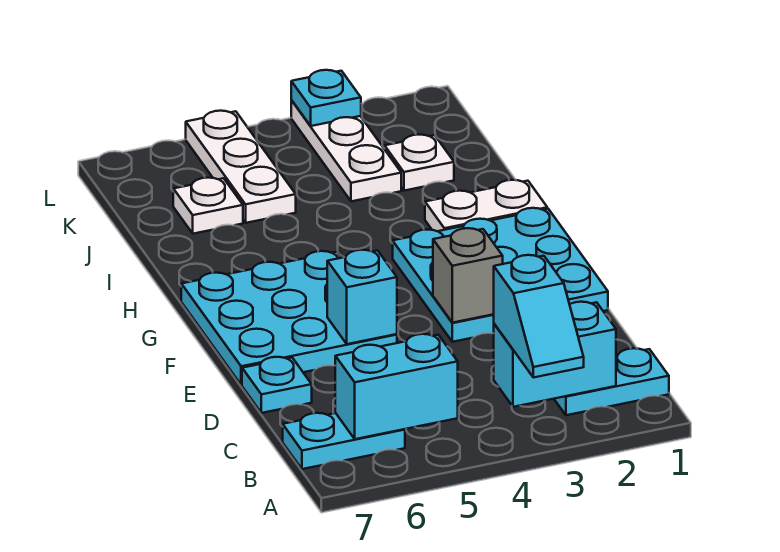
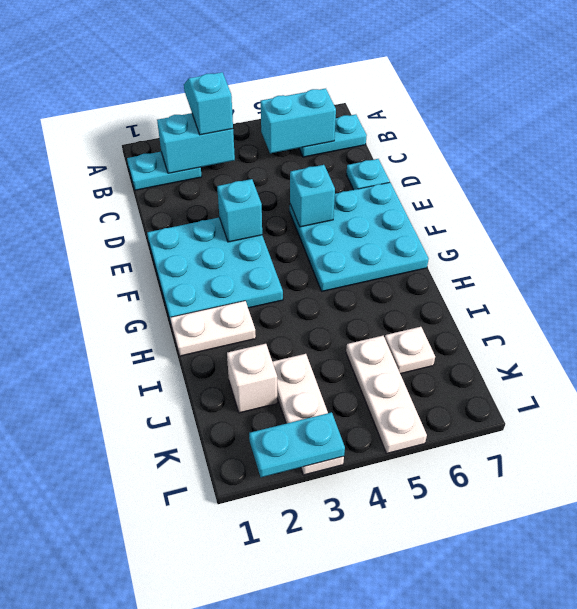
grey 1x1 brick [433,228,503,323] -> cyan 1x1 brick [217,179,262,242]
white 1x1 plate [385,135,454,191] -> white 1x1 brick [227,344,277,413]
cyan 1x1 plate [291,70,361,126] -> cyan 1x2 plate [249,412,345,477]

